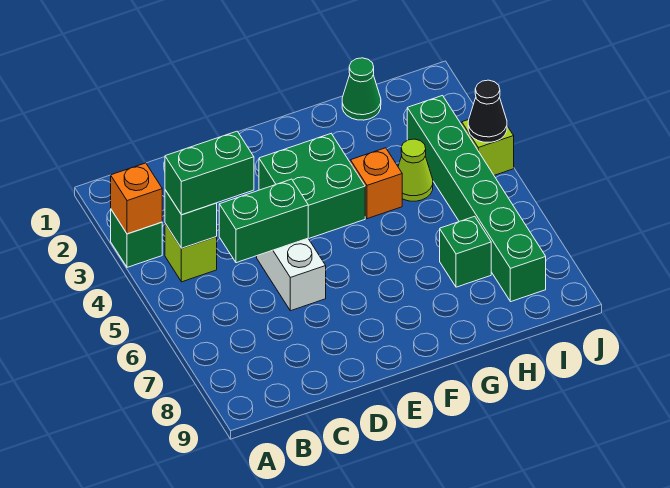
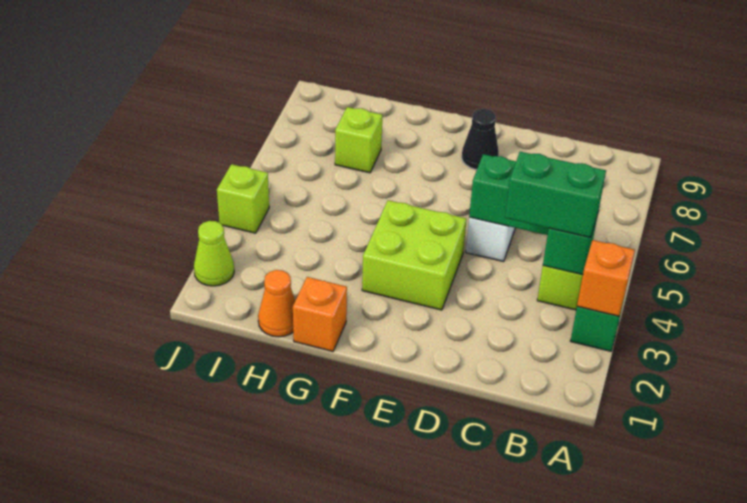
green 2x2 brick [259,134,365,239] -> lime 2x2 brick [362,200,467,310]
orange 1x1 brick [350,148,402,219] -> orange 1x1 brick moved to [293,277,347,351]
green 1x1 cone [342,58,381,120] -> orange 1x1 cone [258,270,295,337]
lime 1x1 cone [398,139,433,201] -> lime 1x1 cone moved to [194,221,234,286]
green 1x1 brick [440,216,491,287] -> lime 1x1 brick [335,107,382,173]
green 1x6 brick [407,96,546,302] -> none
black 1x1 cone [468,80,507,142] -> black 1x1 cone moved to [462,109,499,170]

